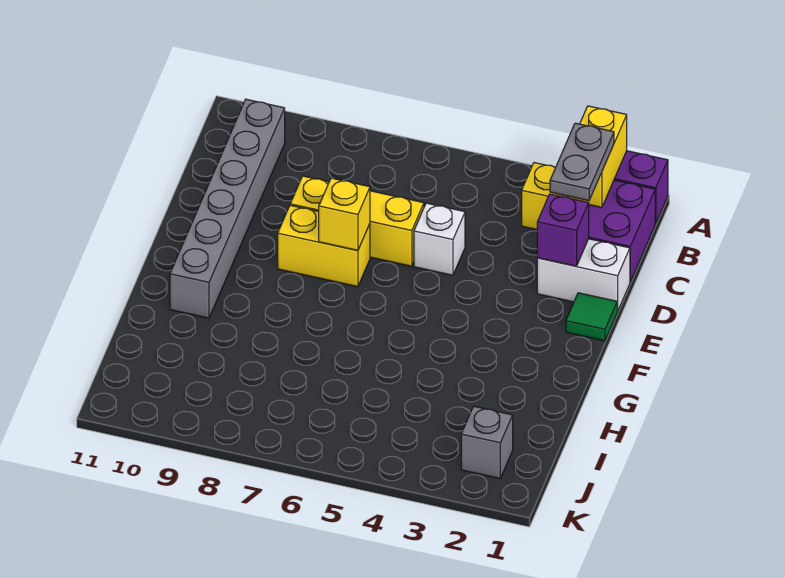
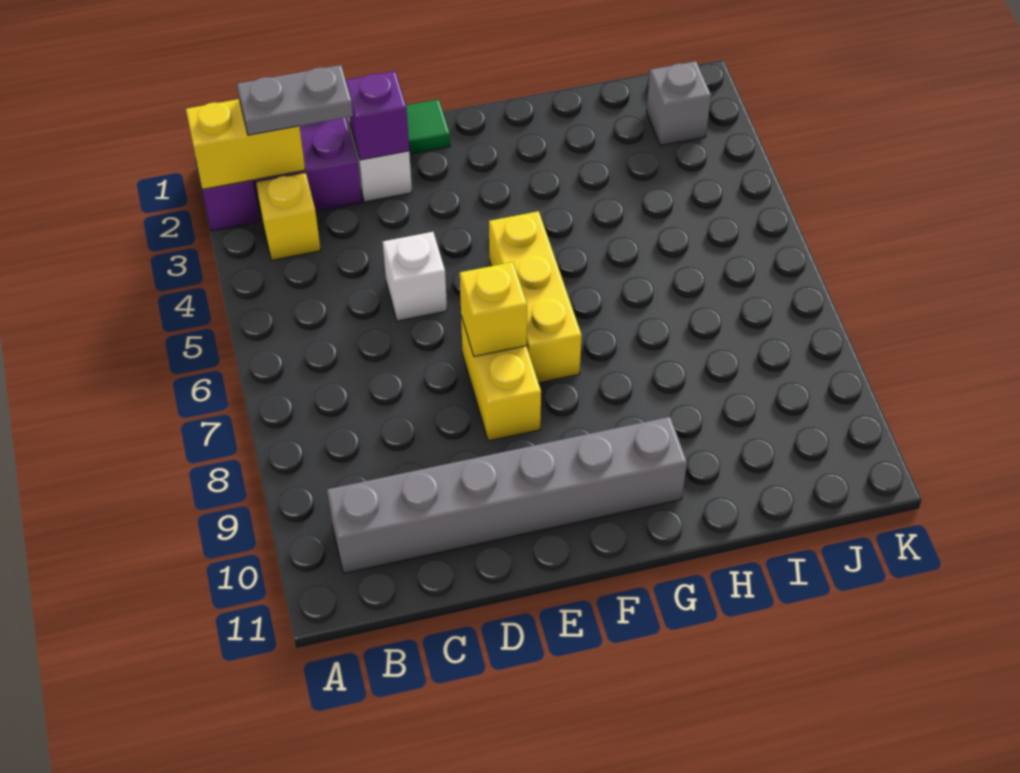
yellow 1x3 brick [290,176,424,266] -> yellow 1x3 brick moved to [489,211,582,383]

